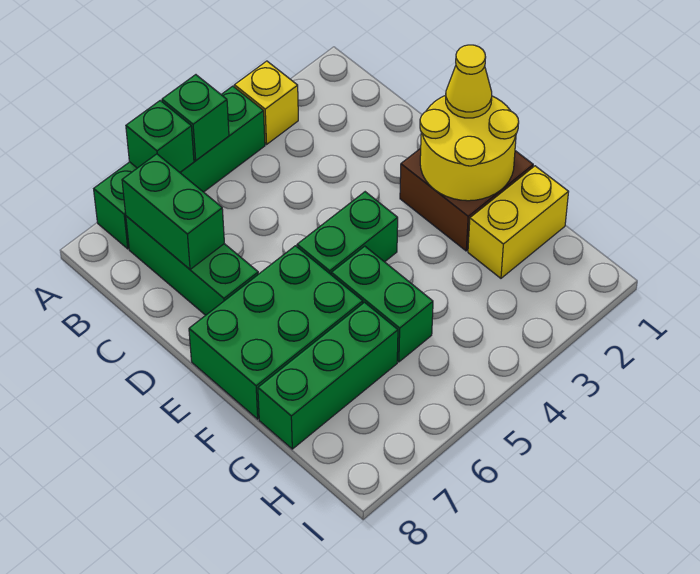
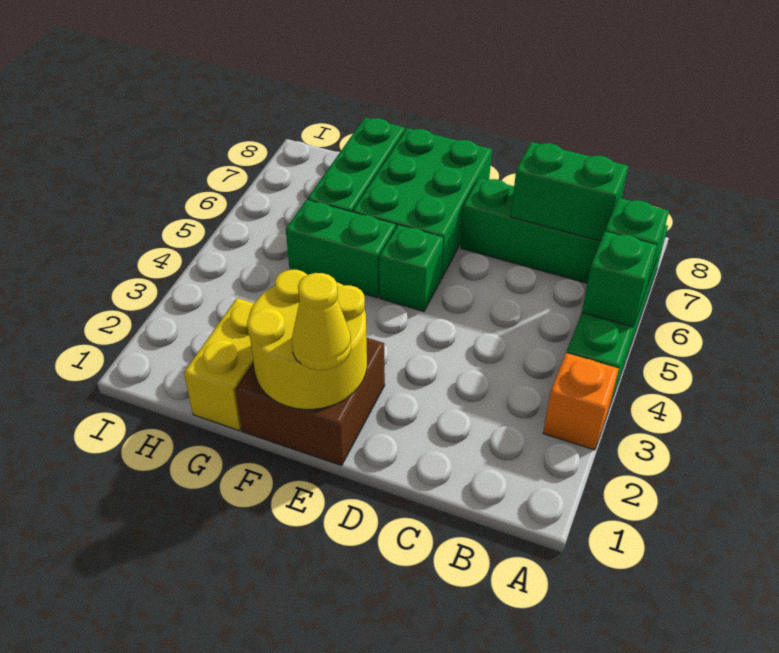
yellow 1x1 brick [234,61,298,144] -> orange 1x1 brick [543,353,619,450]
green 1x2 brick [297,192,398,274] -> green 1x1 brick [379,225,443,312]

